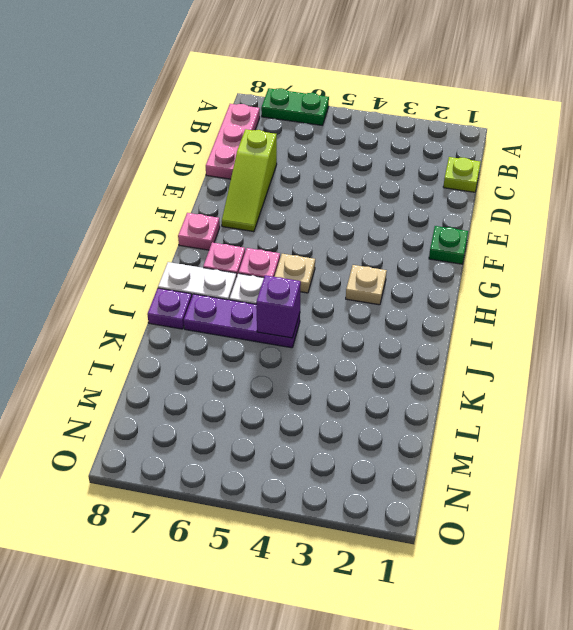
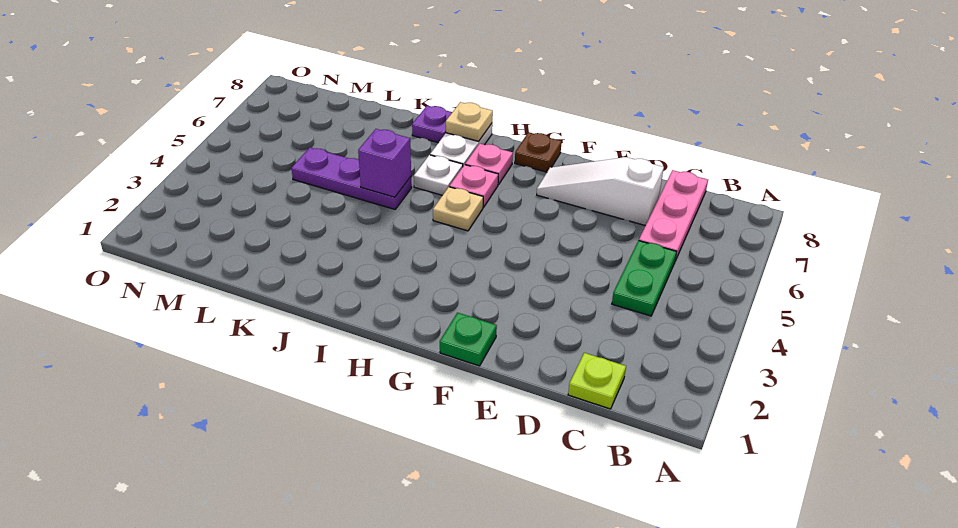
green 1x2 plate [261,88,329,125] -> green 1x2 plate moved to [612,241,676,316]
pink 1x3 plate [206,104,260,179] -> pink 1x3 plate turned to [639,170,708,261]
lime 1x3 slope [222,129,277,232] -> white 1x3 slope [537,157,664,226]
pink 1x1 plate [178,213,220,250] -> brown 1x1 plate [515,132,562,172]
tan 1x1 plate [346,265,387,305] -> tan 1x1 plate moved to [446,102,493,141]
purple 1x3 plate [184,294,300,348] -> purple 1x3 plate turned to [292,148,412,209]

